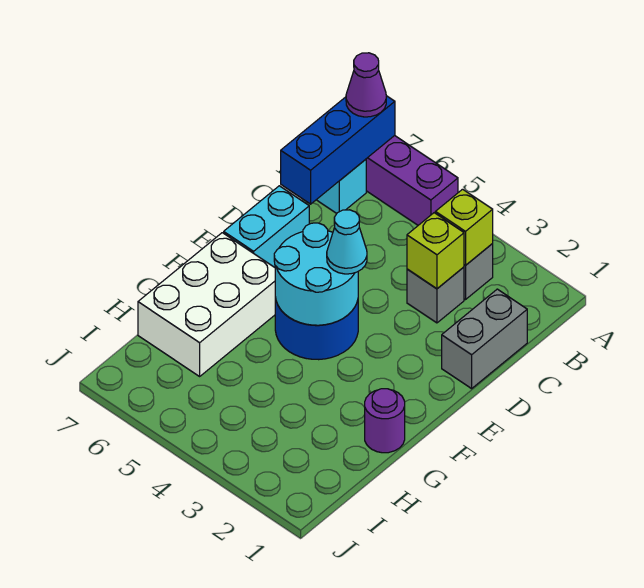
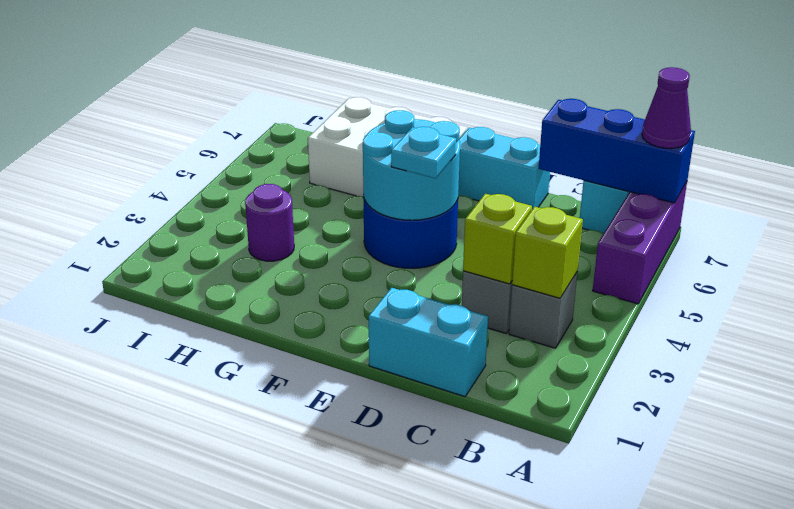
grey 1x2 brick [442,289,527,389] -> cyan 1x2 brick [368,288,488,397]
cyan 1x1 cone [327,210,367,274] -> cyan 1x1 plate [391,127,456,178]
purple 1x1 round brick [365,389,405,453] -> purple 1x1 round brick moved to [245,184,294,261]

